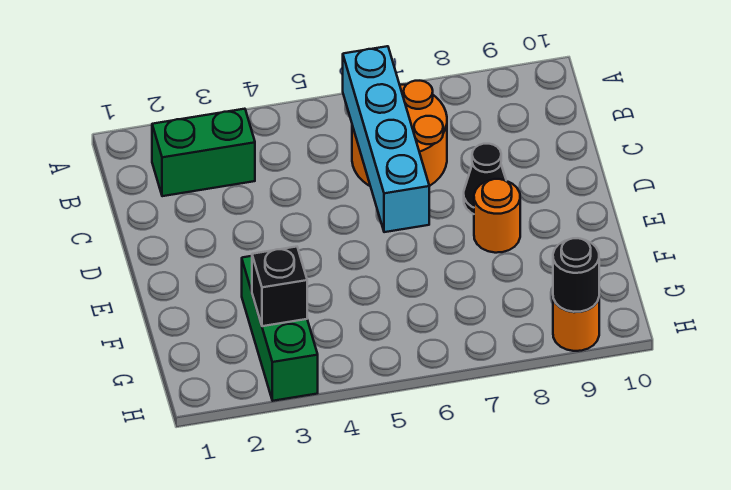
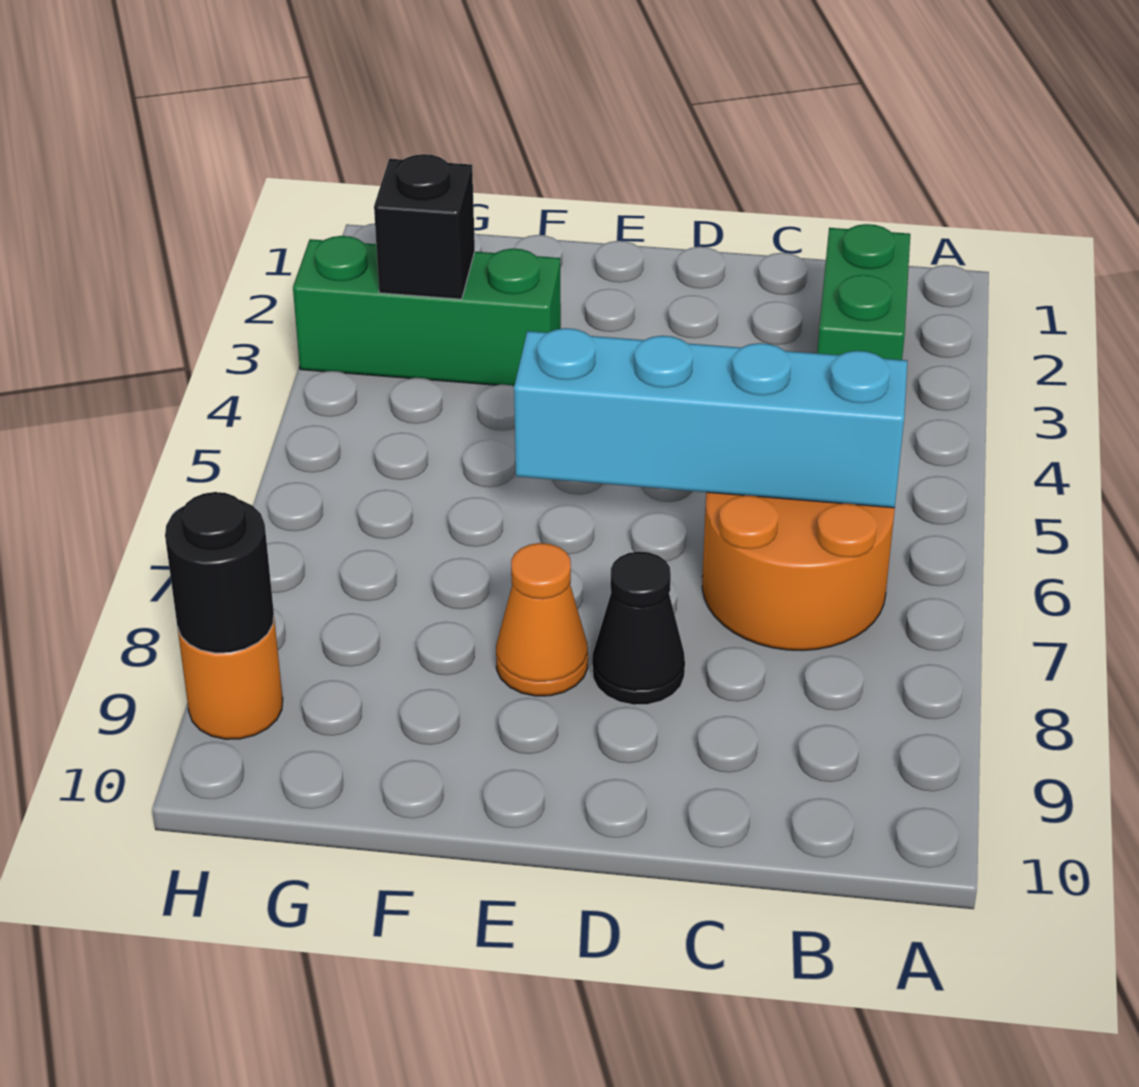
orange 1x1 round brick [474,179,520,253] -> orange 1x1 cone [496,543,588,696]

